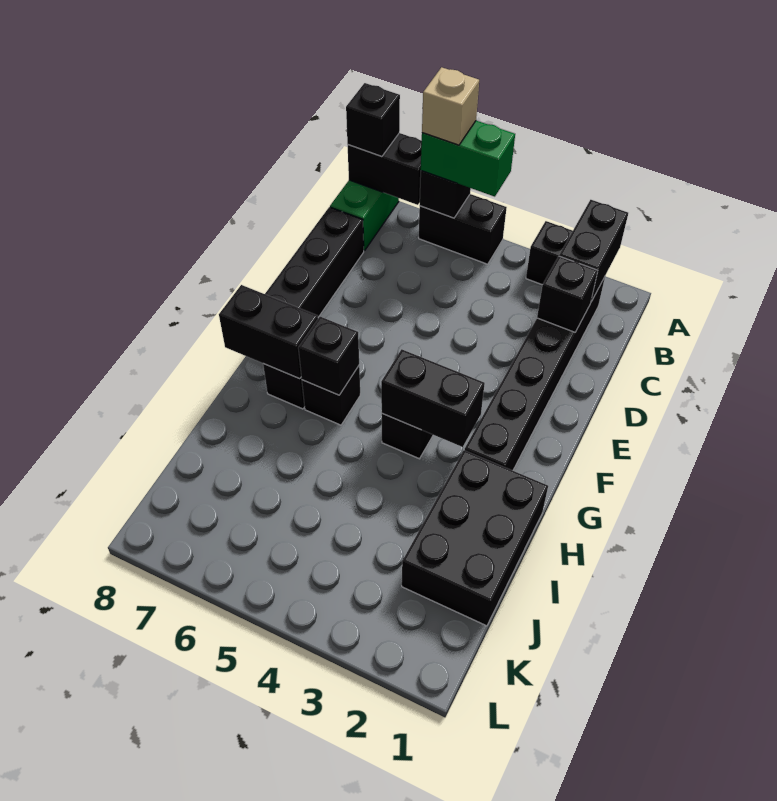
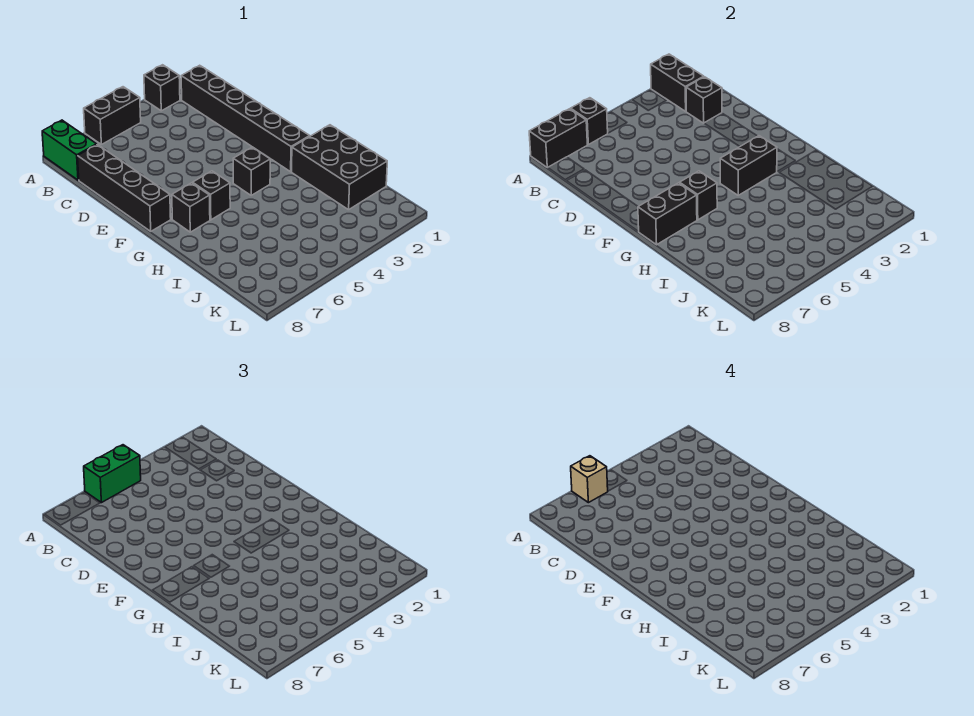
black 1x1 brick [346,83,400,157] -> none

